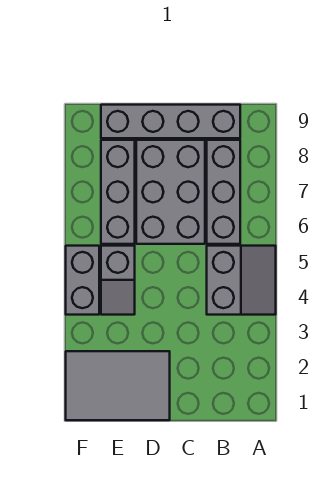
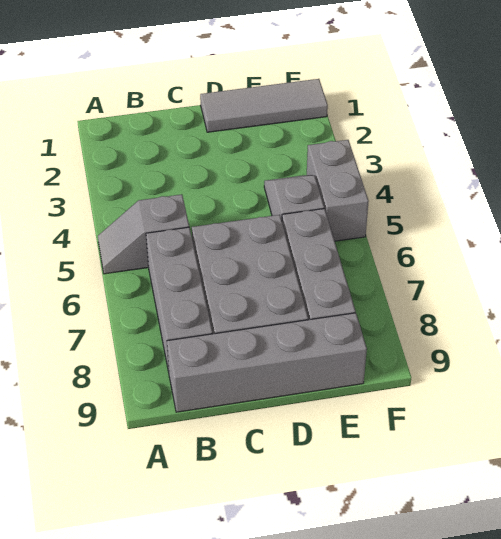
grey 2x2 slope [207,246,276,315] -> grey 1x2 slope [98,194,189,274]
grey 2x3 tile [66,351,170,420] -> grey 1x3 tile [200,79,328,132]

